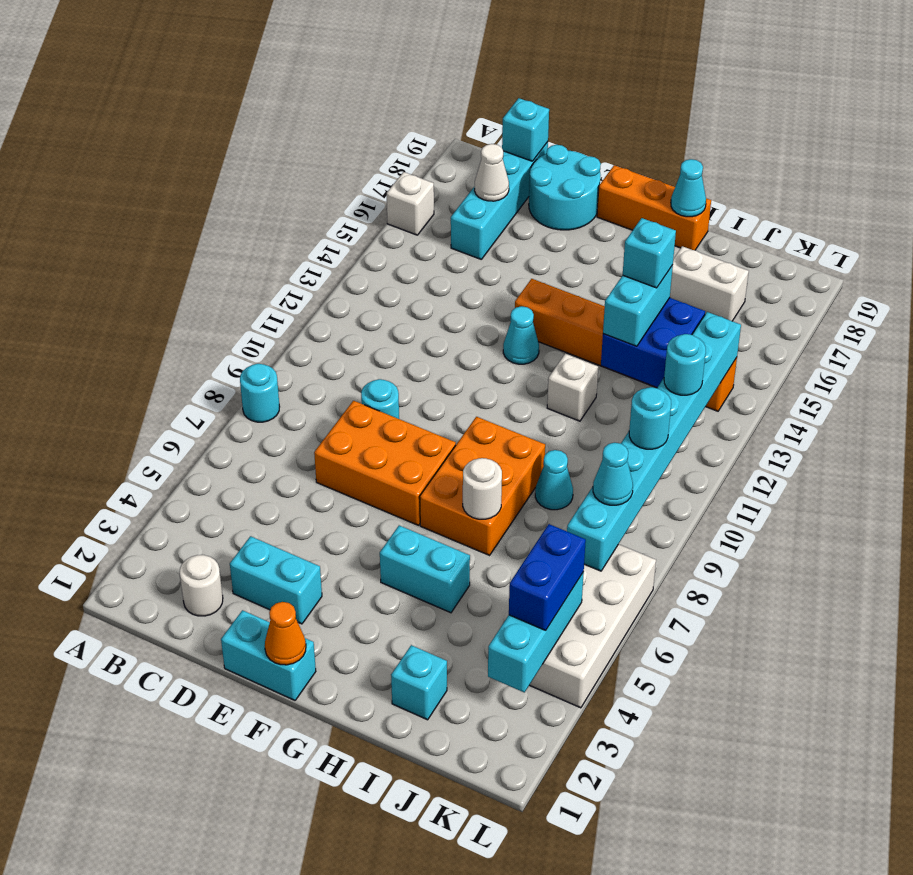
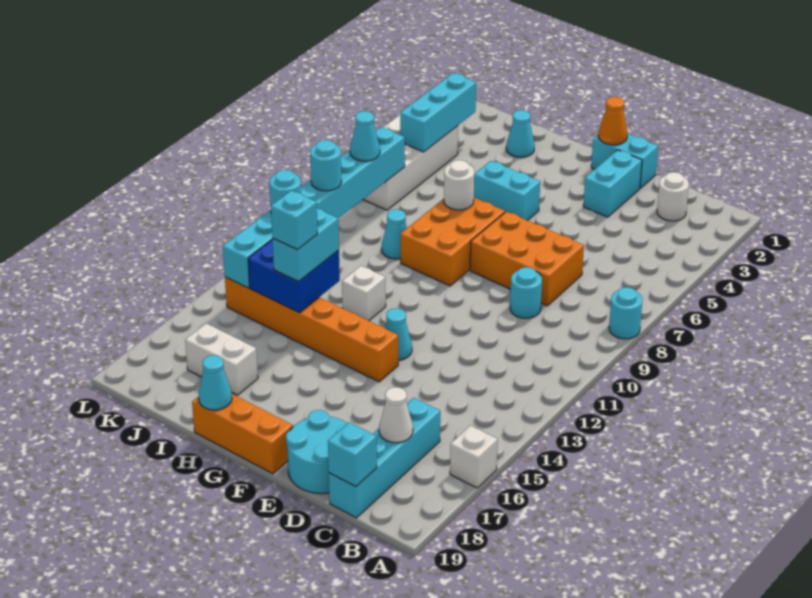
cyan 1x2 brick [230,536,322,624] -> cyan 1x2 brick turned to [583,150,642,217]
cyan 1x1 brick [391,645,447,720] -> cyan 1x1 cone [506,110,535,157]
blue 1x2 brick [509,524,586,630] -> none

